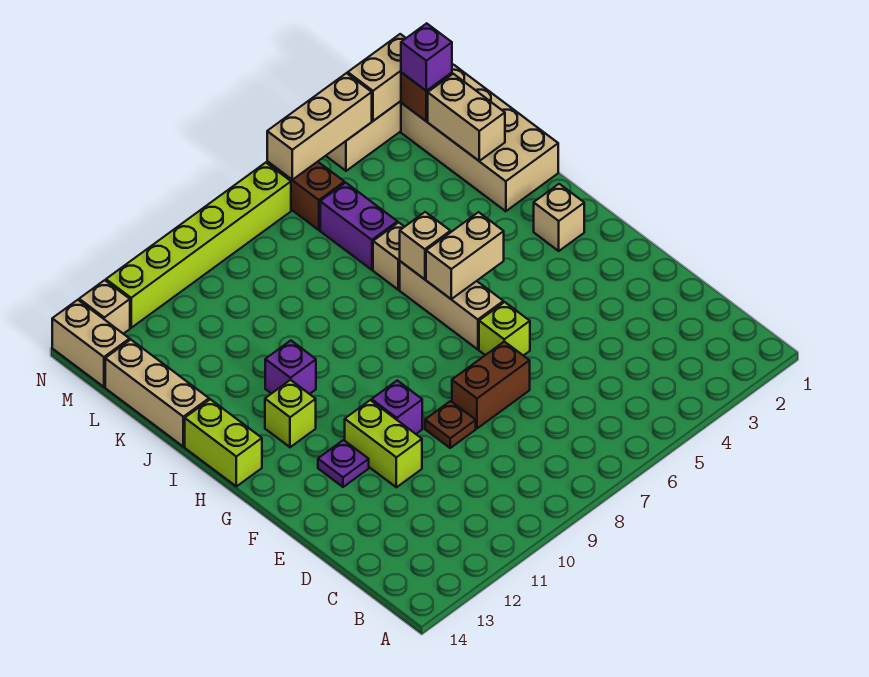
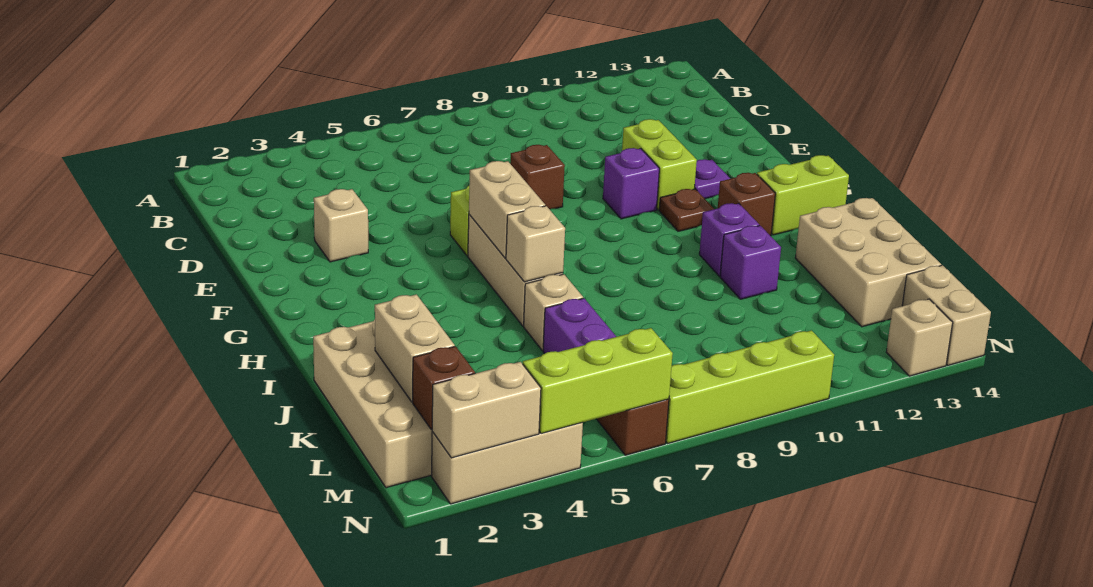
brown 1x2 brick [452,342,530,428] -> brown 1x1 brick [510,145,565,209]
brown 1x1 plate [425,401,476,448] -> brown 1x1 plate moved to [659,189,714,231]
tan 1x1 brick [534,184,584,251] -> tan 1x1 brick moved to [314,189,368,262]
tan 1x2 brick [426,212,504,299] -> tan 1x2 brick turned to [469,161,545,258]
lime 1x1 brick [265,380,316,447] -> brown 1x1 brick [718,173,775,236]
lime 1x2 brick [185,399,262,486] -> lime 1x2 brick turned to [757,155,849,235]
tan 1x3 brick [105,340,209,447] -> tan 2x3 brick [795,198,941,327]
purple 1x1 brick [401,23,452,91] -> purple 1x1 brick moved to [720,226,781,299]
tan 1x3 brick [267,73,372,180] -> lime 1x3 brick [523,328,673,434]
lime 1x6 brick [106,163,291,328] -> lime 1x4 brick [666,330,834,443]

